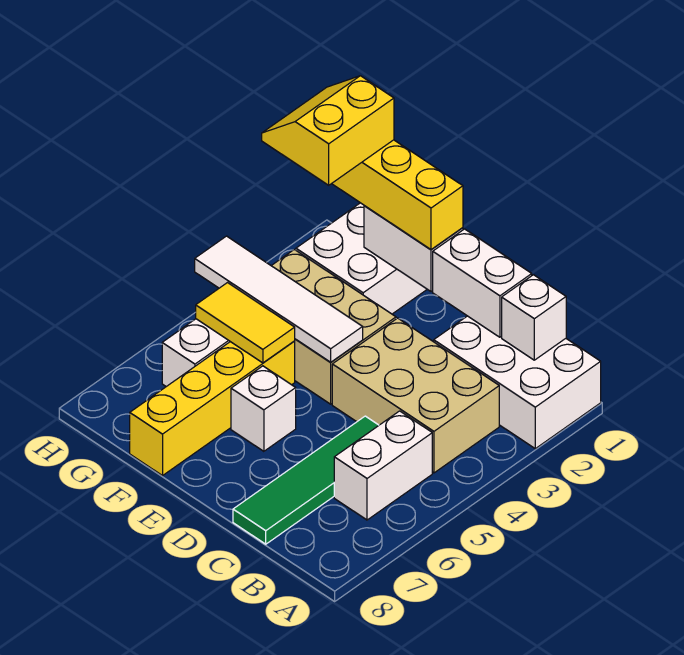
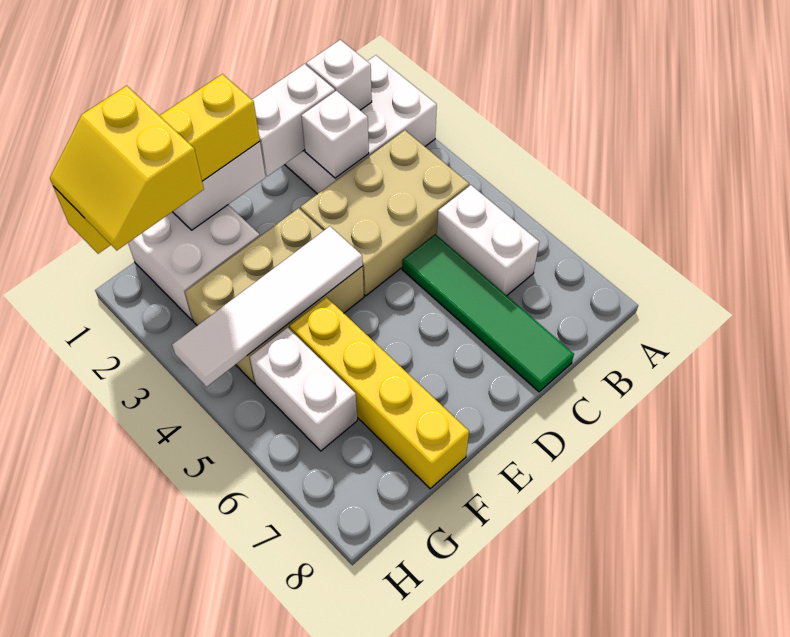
white 1x1 brick [231,366,296,451] -> white 1x1 brick moved to [301,91,369,178]
yellow 1x2 tile [196,283,295,363] -> none

